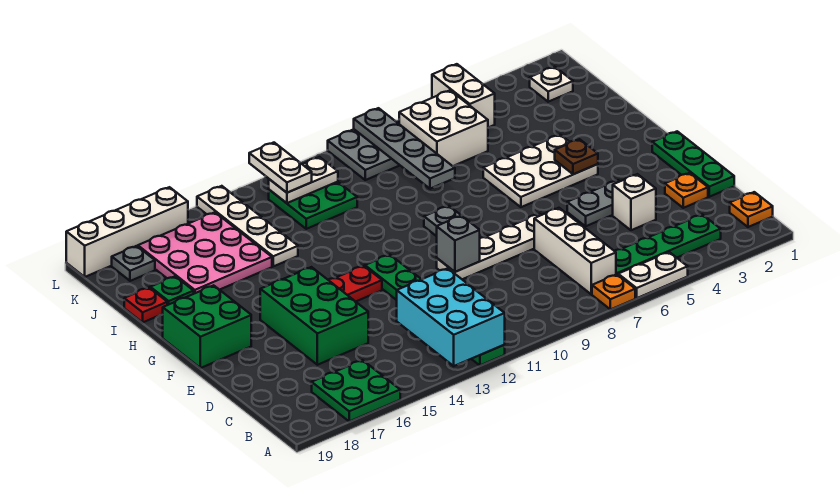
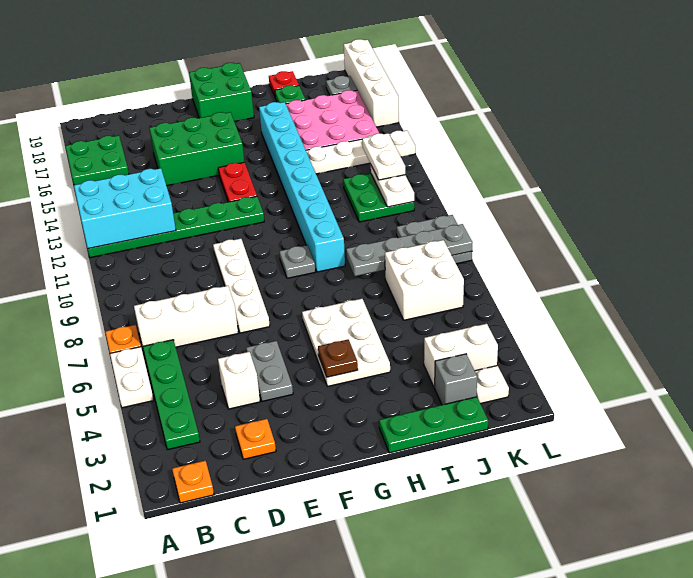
green 1x3 plate [652,131,734,197] -> green 1x3 plate moved to [379,397,488,453]
grey 1x1 brick [437,216,480,272] -> grey 1x1 brick moved to [435,354,477,405]
none -> cyan 1x8 brick [259,102,345,272]
white 1x2 brick [432,64,495,128] -> white 1x2 brick moved to [424,324,498,388]
white 1x2 plate [249,143,312,193] -> white 1x2 plate turned to [362,133,405,180]

